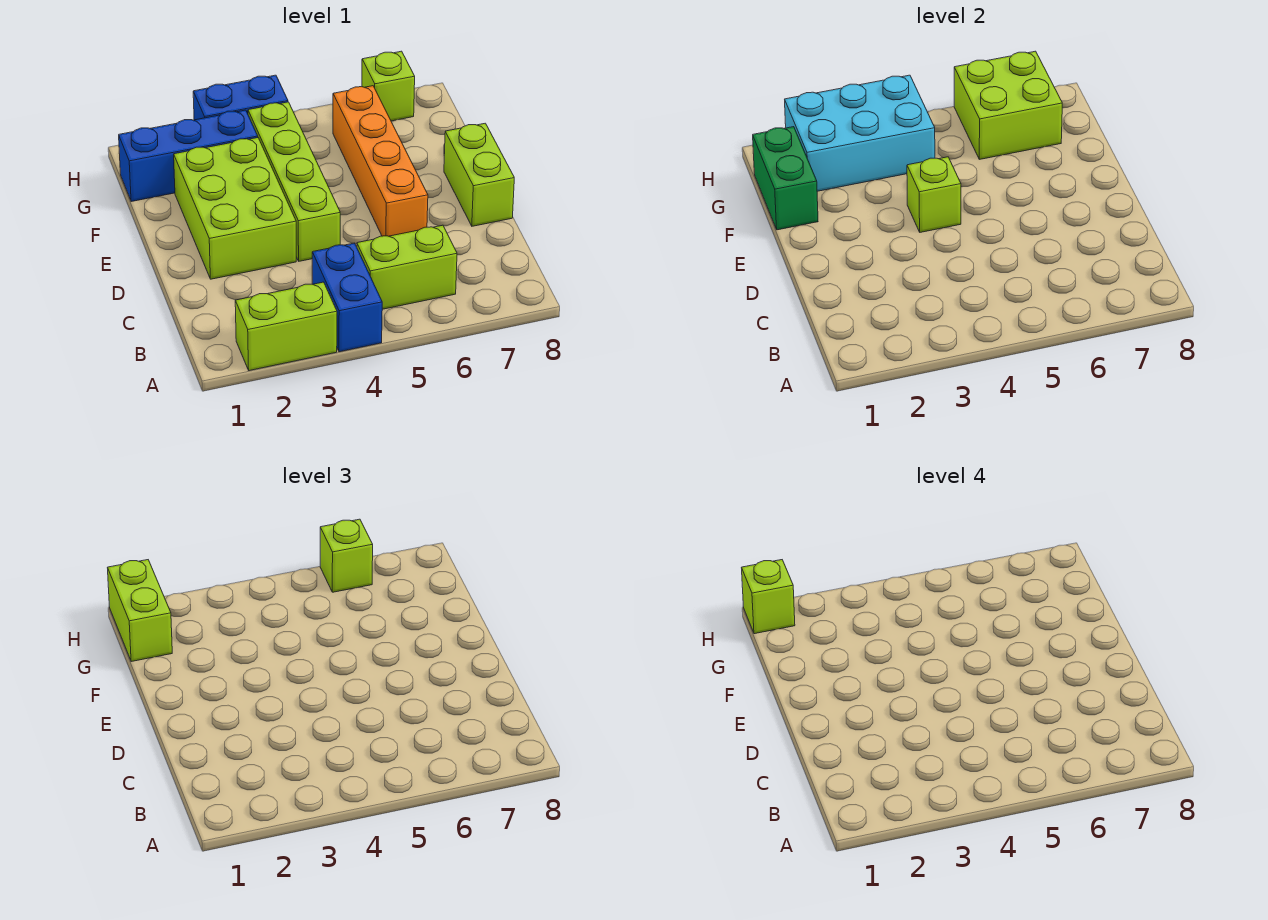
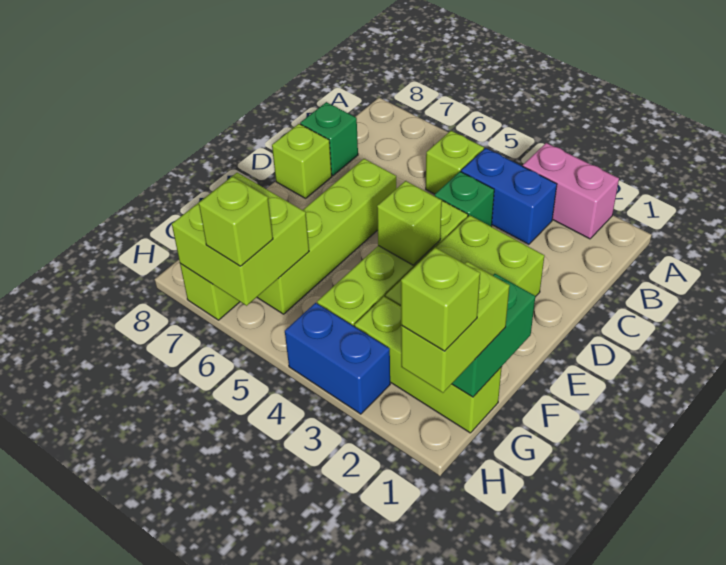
lime 1x2 brick [235,282,337,371] -> pink 1x2 brick [523,143,619,239]
blue 1x2 brick [312,243,382,352] -> blue 1x2 brick turned to [461,148,557,244]
lime 1x2 brick [357,225,457,309] -> lime 1x1 brick [426,131,484,194]
none -> green 1x1 brick [435,172,494,227]
none -> green 1x1 brick [300,102,358,176]
orange 1x4 brick [333,86,428,236] -> lime 1x4 brick [257,159,396,314]
lime 1x2 brick [444,123,514,226] -> lime 1x1 brick [272,124,332,199]
blue 1x3 brick [119,110,258,201] -> lime 1x3 brick [354,297,502,433]
cyan 2x3 brick [785,75,935,191] -> none

